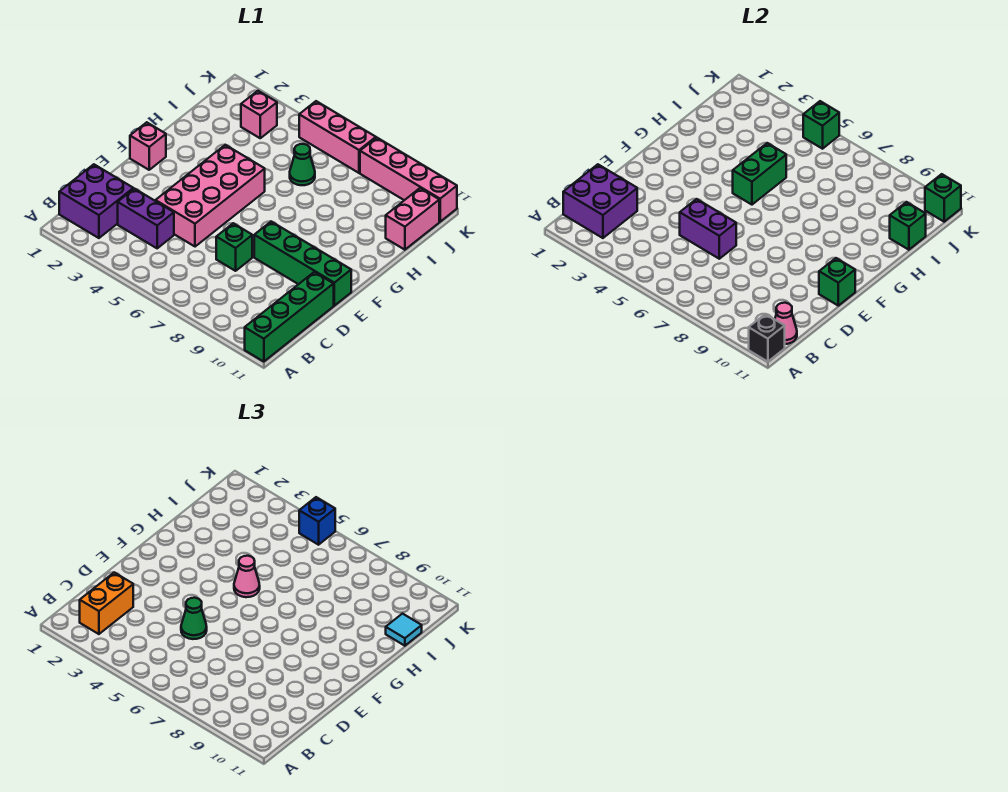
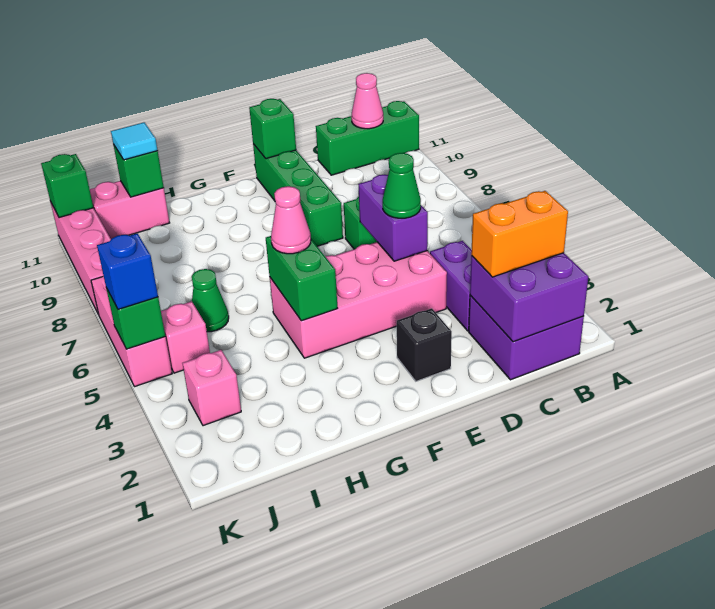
green 1x4 brick [245,272,334,362] -> green 1x3 brick [316,101,419,175]
black 1x1 brick [749,314,785,362] -> black 1x1 brick moved to [397,308,452,381]
pink 1x1 brick [130,122,166,170] -> pink 1x1 brick moved to [161,301,210,373]
green 1x2 brick [733,143,786,205] -> green 1x2 brick turned to [266,236,337,321]

